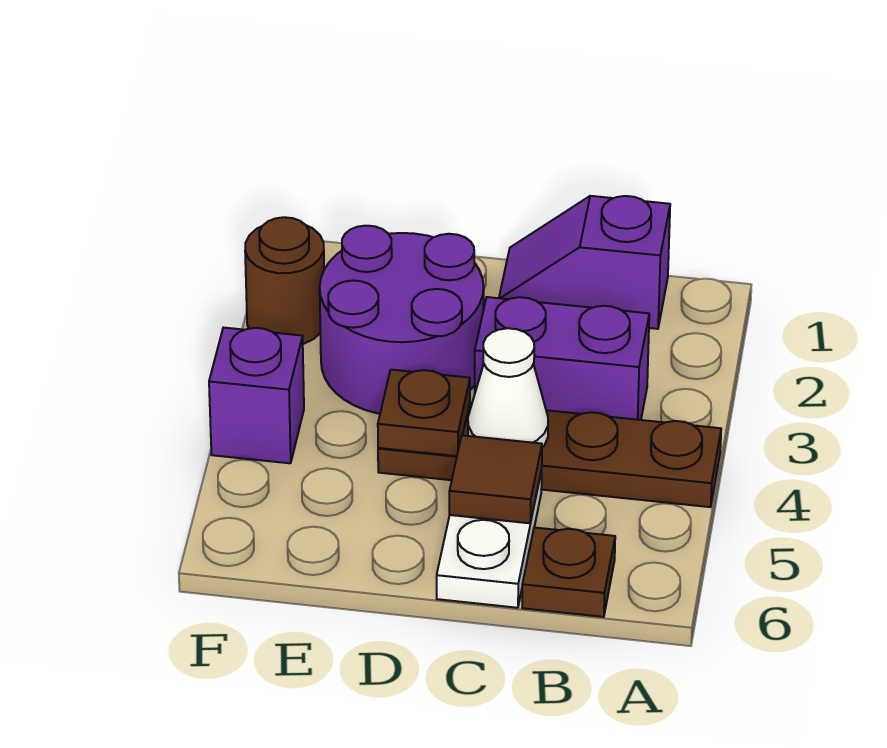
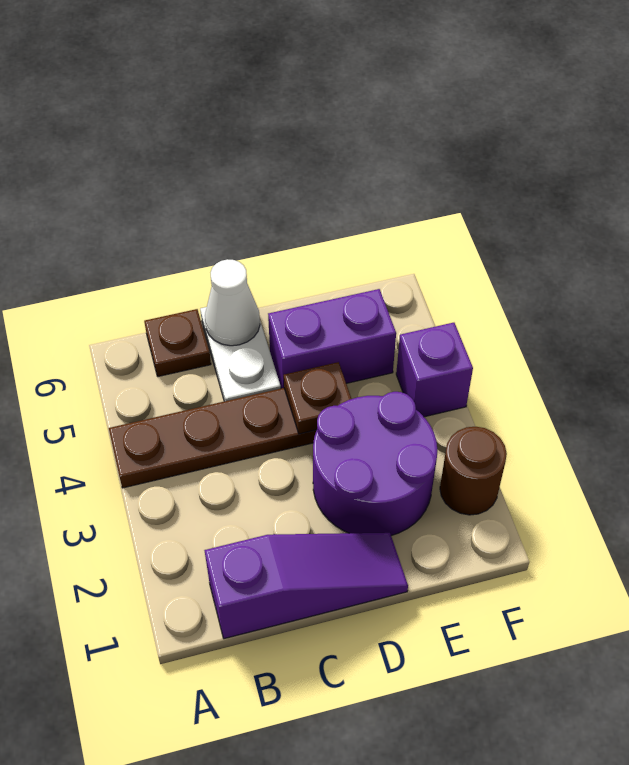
purple 1x2 slope [499,196,670,329] -> purple 1x3 slope [204,533,408,639]
purple 1x2 brick [475,297,649,420] -> purple 1x2 brick moved to [268,289,396,388]
white 1x1 cone [468,328,548,447] -> white 1x1 cone moved to [205,259,260,346]
brown 1x1 tile [449,435,542,523] -> none

